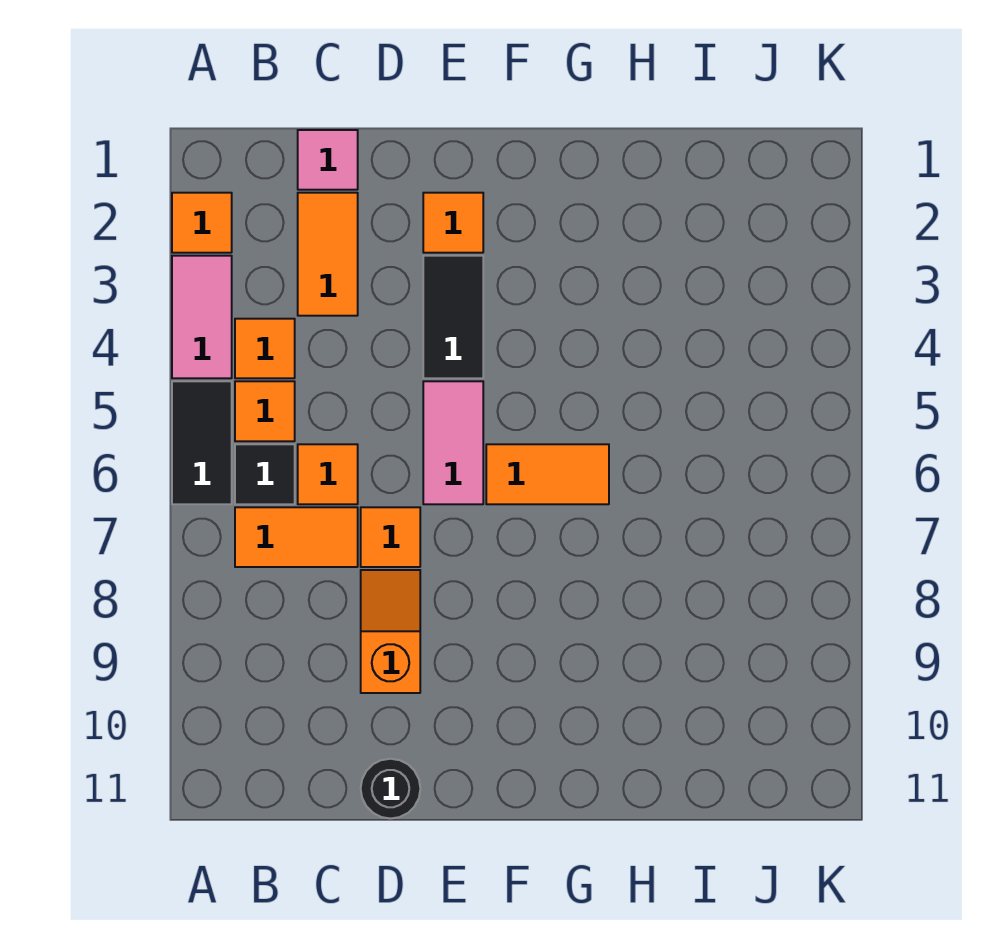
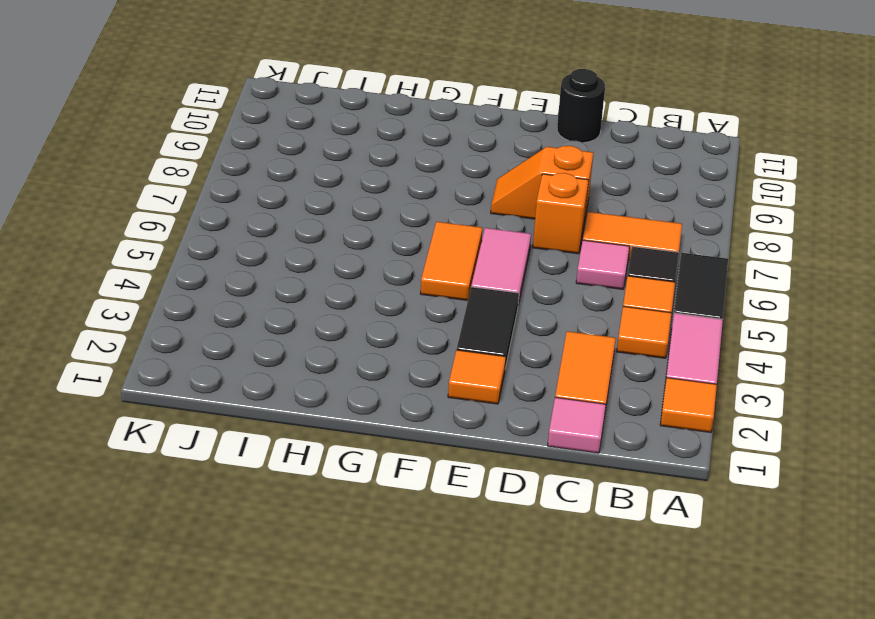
orange 1x1 tile [298,444,358,504] -> pink 1x1 tile [576,240,629,289]
orange 1x1 tile [361,507,420,567] -> orange 1x1 brick [533,173,589,254]
orange 1x2 slope [361,570,420,693] -> orange 1x2 slope turned to [491,146,593,222]
orange 1x2 tile [486,444,609,504] -> orange 1x2 tile turned to [420,222,482,301]

